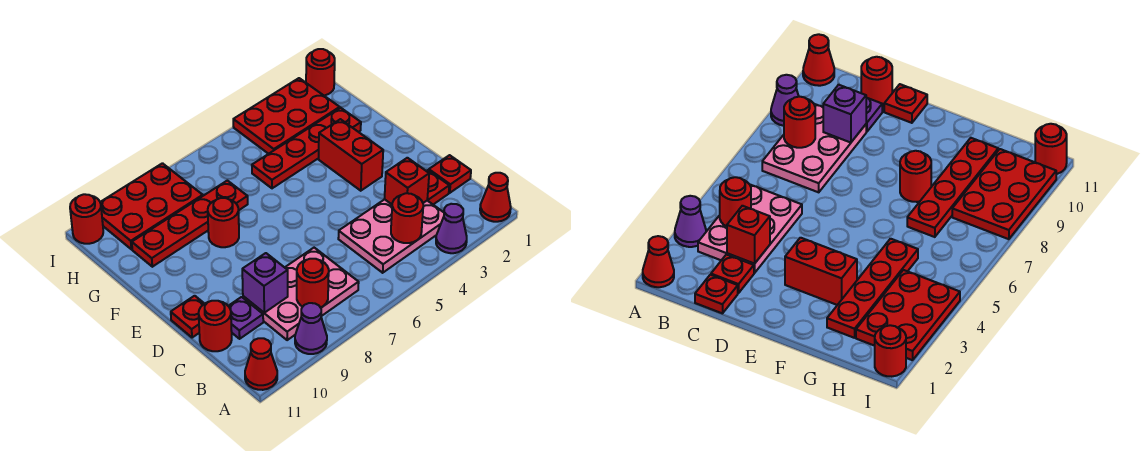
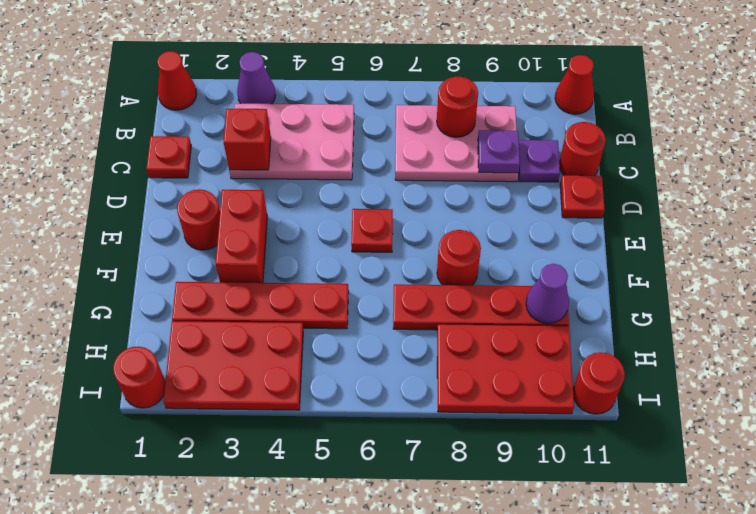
purple 1x1 cone [295,303,327,354] -> purple 1x1 cone moved to [526,264,569,324]
red 1x1 round brick [391,193,423,243] -> red 1x1 round brick moved to [177,189,220,250]
red 1x1 plate [427,170,449,204] -> red 1x1 plate moved to [351,209,393,252]
purple 1x1 brick [242,253,288,313] -> purple 1x1 plate [478,130,520,173]

